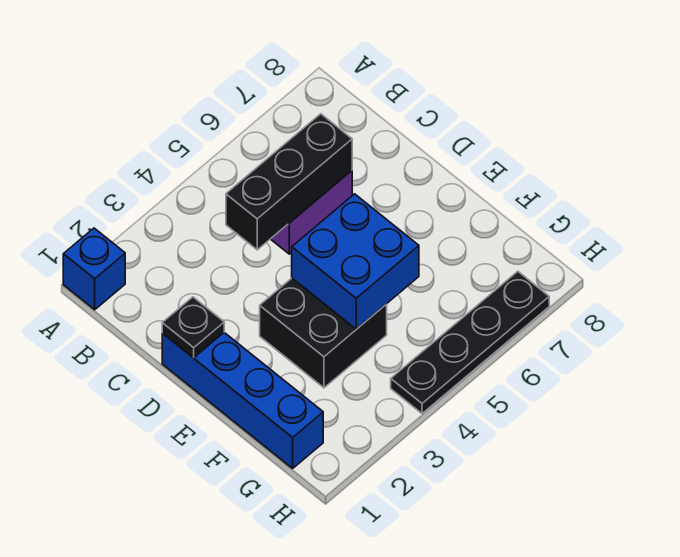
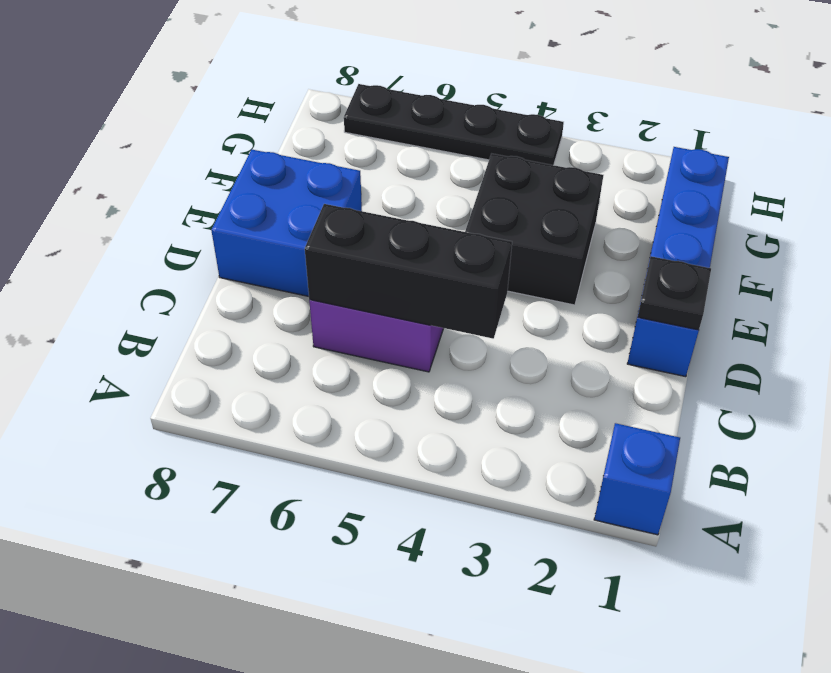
blue 2x2 brick [292,194,419,329] -> blue 2x2 brick moved to [211,150,362,296]

